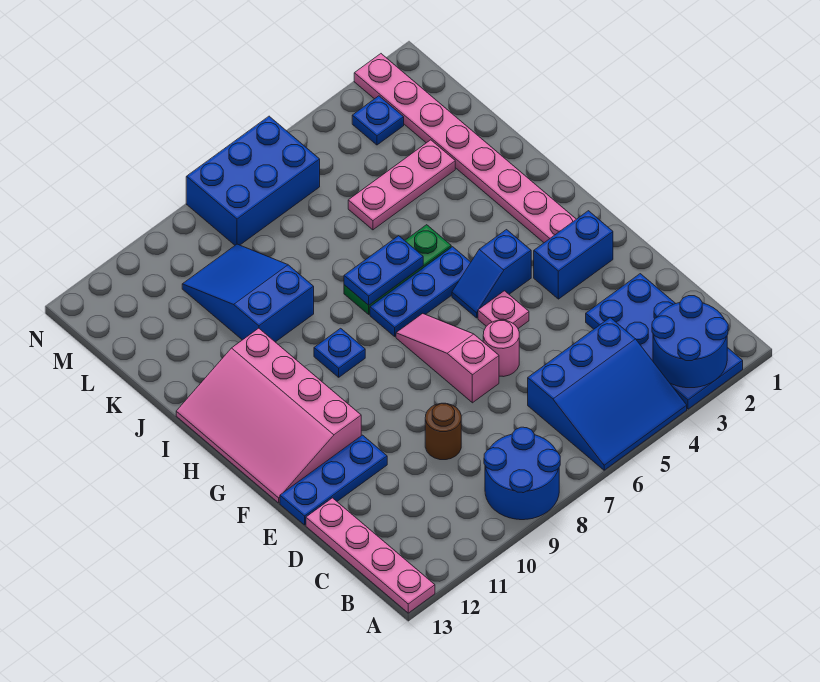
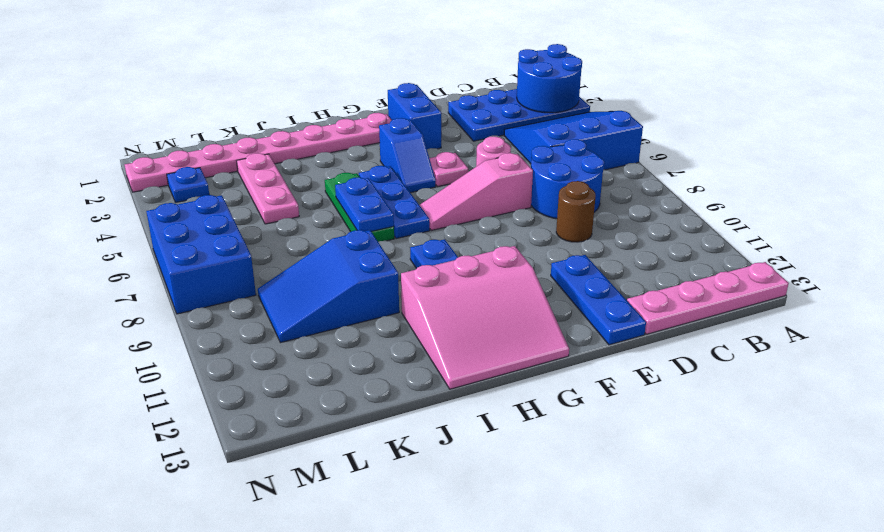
blue 3x3 slope [528,318,687,470] -> blue 3x3 slope turned to [504,111,643,170]
blue 2x2 round brick [484,427,560,520] -> blue 2x2 round brick moved to [531,139,604,219]
pink 3x4 slope [176,328,361,503] -> pink 3x3 slope [401,246,569,389]

